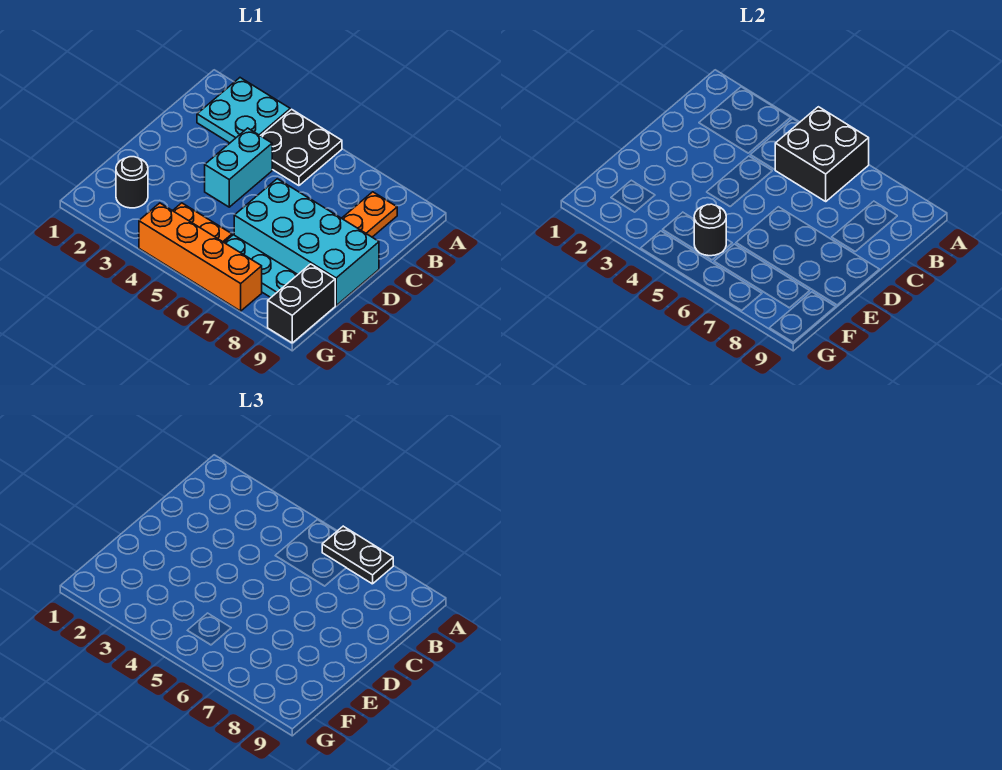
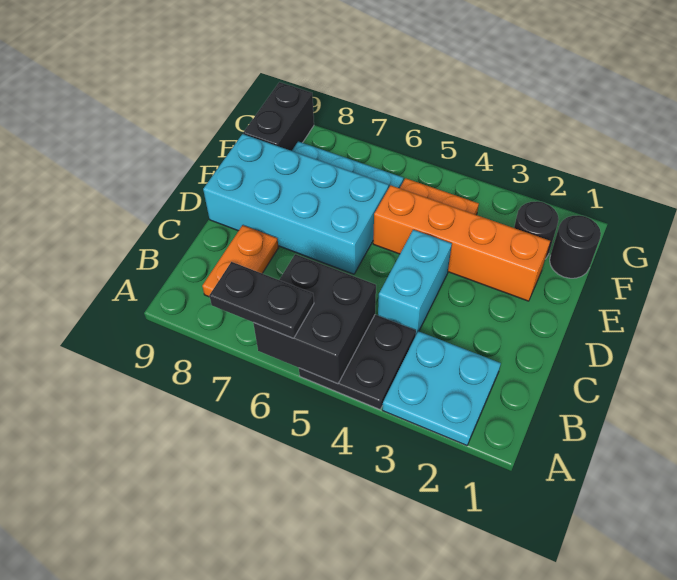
black 1x1 round brick [694,204,726,256] -> black 1x1 round brick moved to [550,215,601,278]
orange 1x4 brick [139,203,262,311] -> orange 1x4 brick moved to [373,185,550,301]

